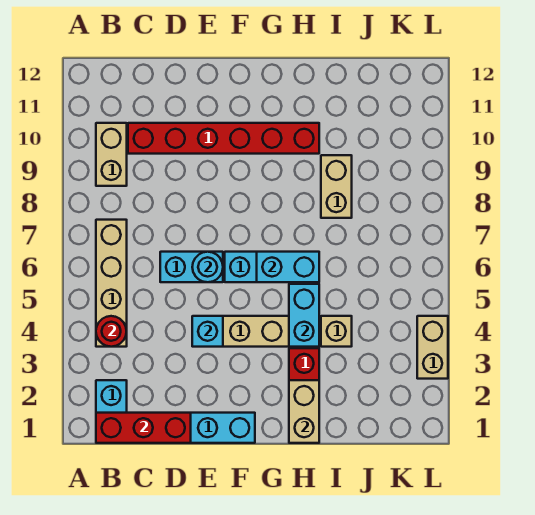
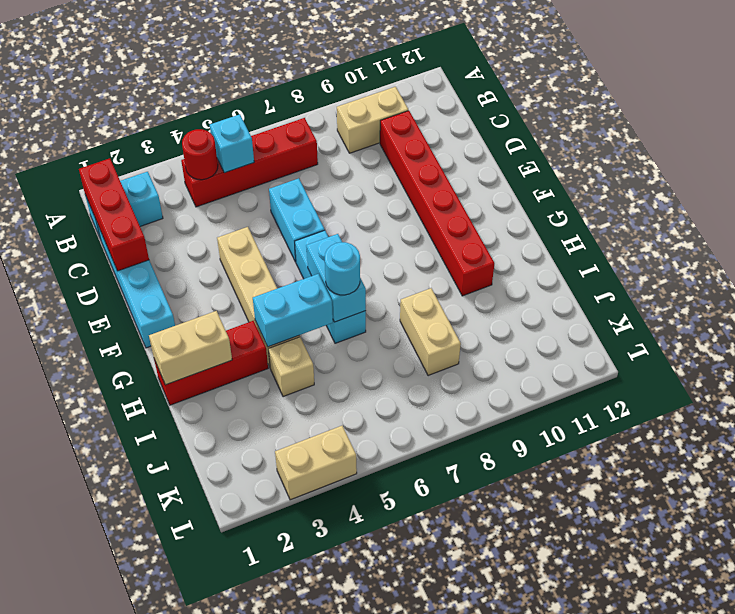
tan 1x4 brick [96,220,127,347] -> red 1x4 brick [181,118,318,207]
cyan 1x1 brick [192,316,223,347] -> cyan 1x1 brick moved to [210,114,254,173]
cyan 1x1 round brick [192,252,223,282] -> cyan 1x1 round brick moved to [325,242,360,295]
tan 1x2 brick [321,155,352,218] -> tan 1x2 brick turned to [400,288,461,376]

